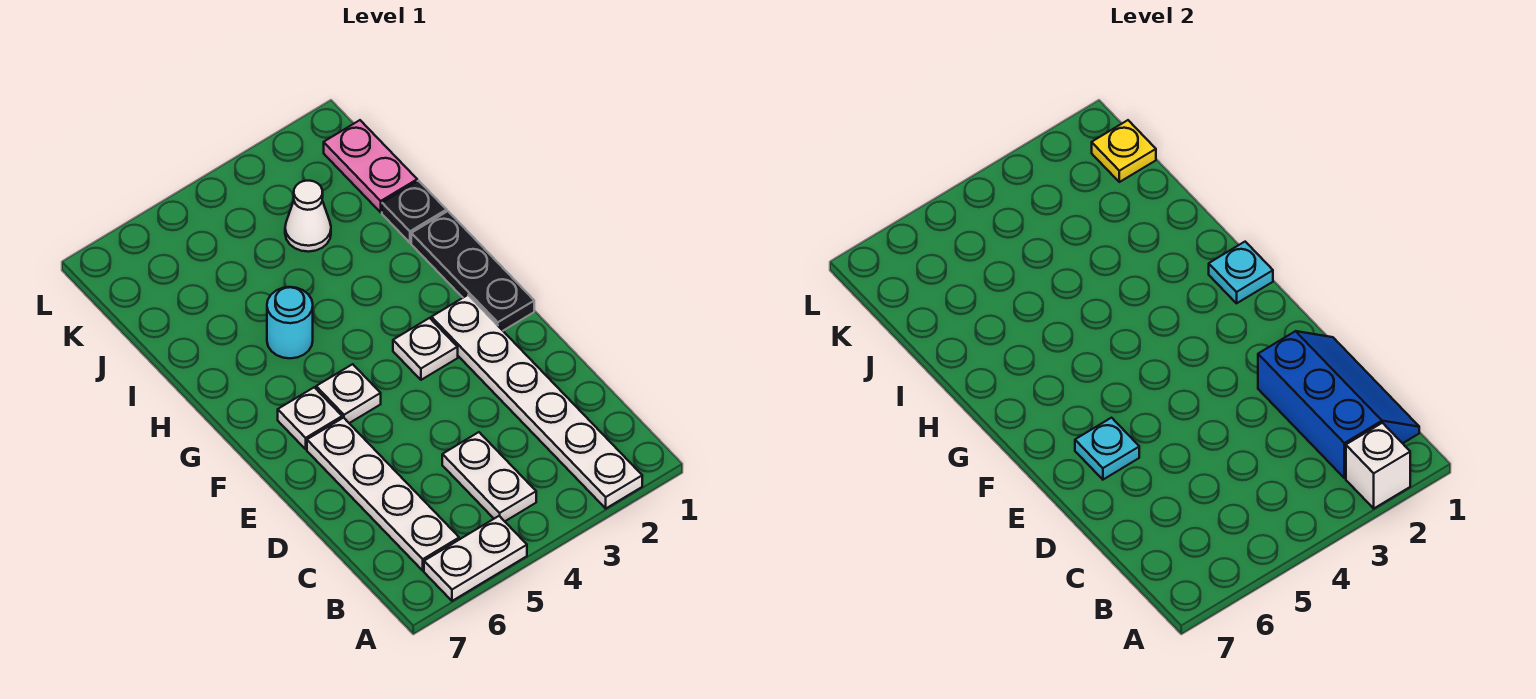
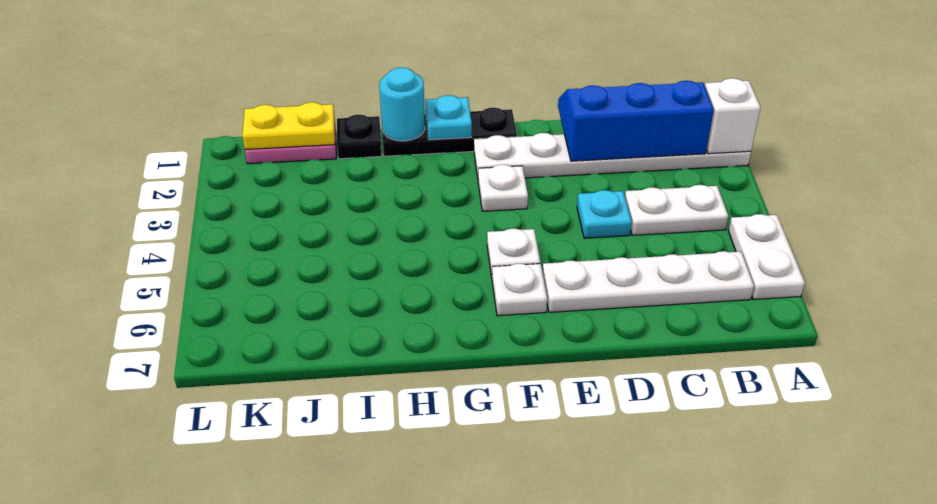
cyan 1x1 plate [1075,418,1139,480] -> cyan 1x1 plate moved to [577,190,632,238]
cyan 1x1 round brick [267,287,313,358] -> cyan 1x1 round brick moved to [379,68,425,141]
white 1x1 cone [285,181,331,252] -> none
yellow 1x1 plate [1092,120,1156,182] -> yellow 1x2 plate [242,102,335,150]

